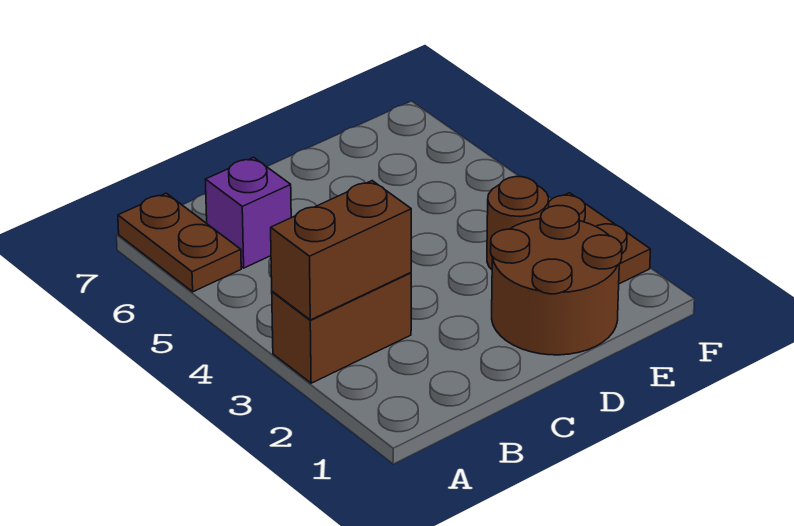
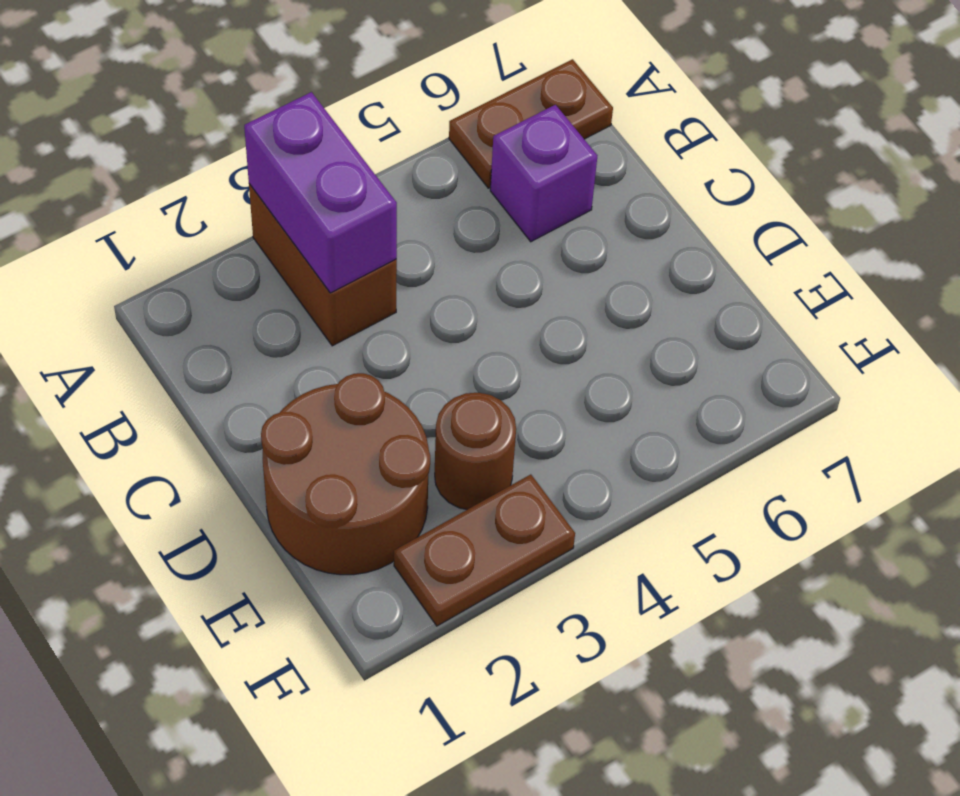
brown 1x2 brick [271,181,411,320] -> purple 1x2 brick [244,92,397,293]

